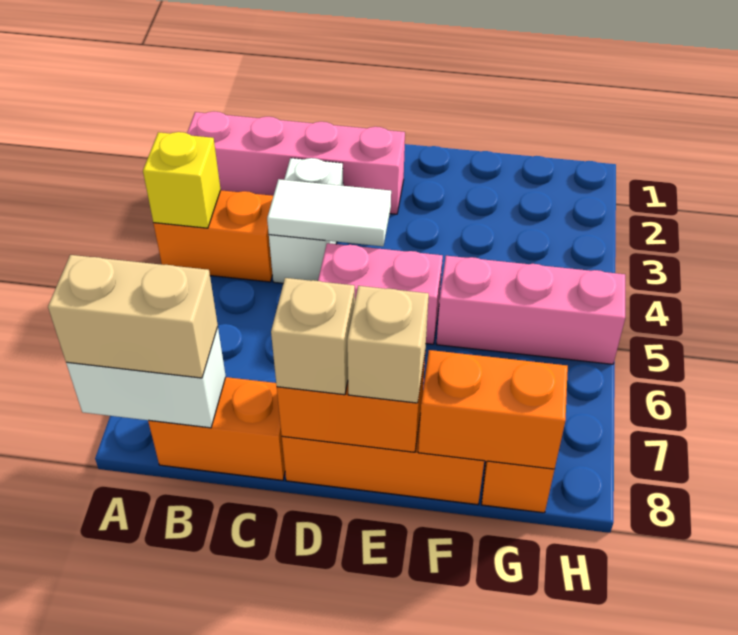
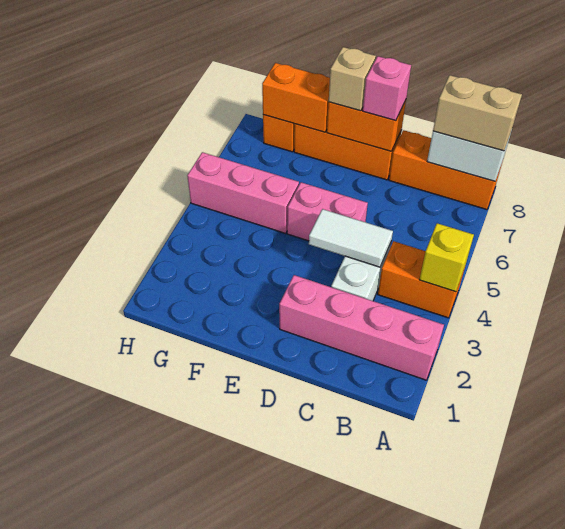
orange 1x2 brick [148,377,285,480] -> orange 1x3 brick [389,130,502,210]
tan 1x1 brick [271,278,355,395] -> pink 1x1 brick [363,56,411,121]

